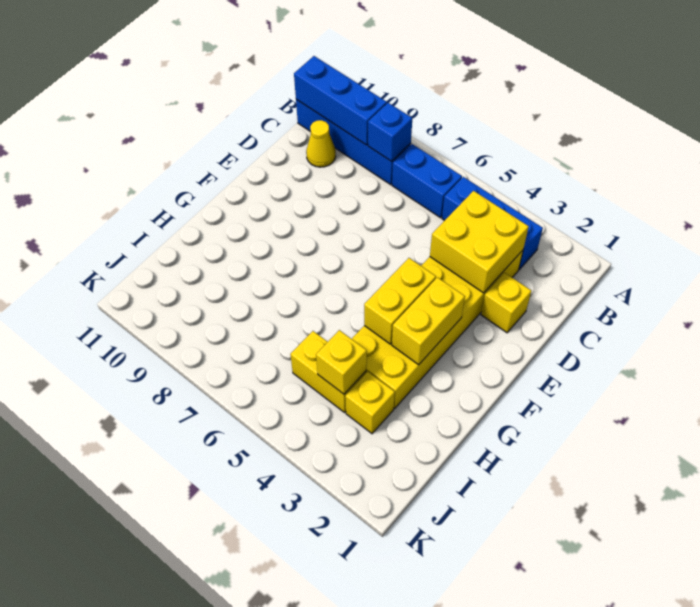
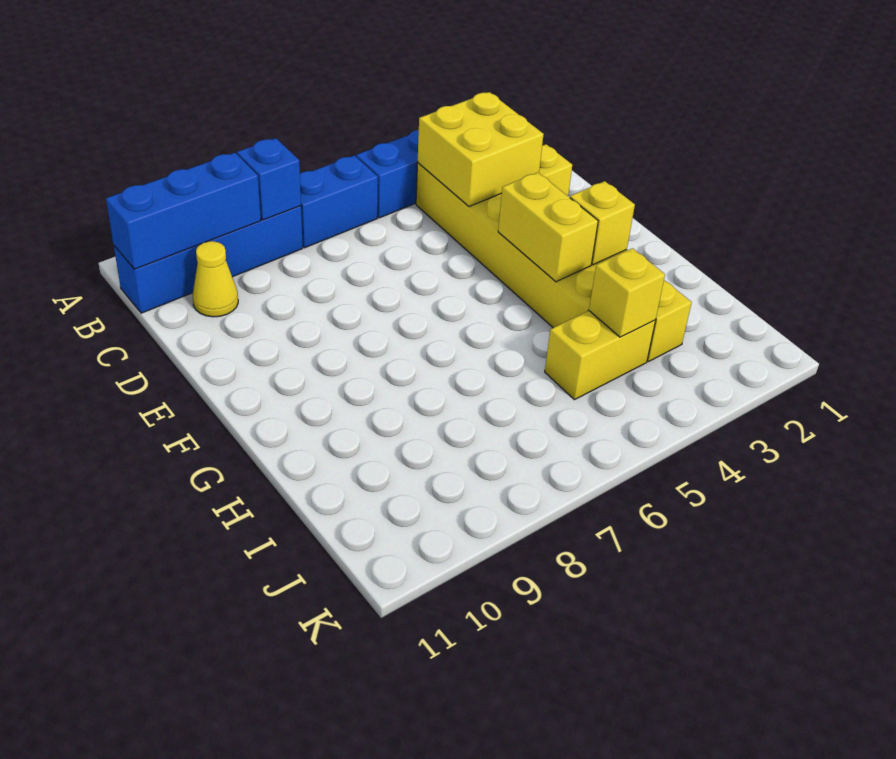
yellow 1x2 brick [392,277,465,365] -> yellow 1x1 brick [570,181,635,265]

